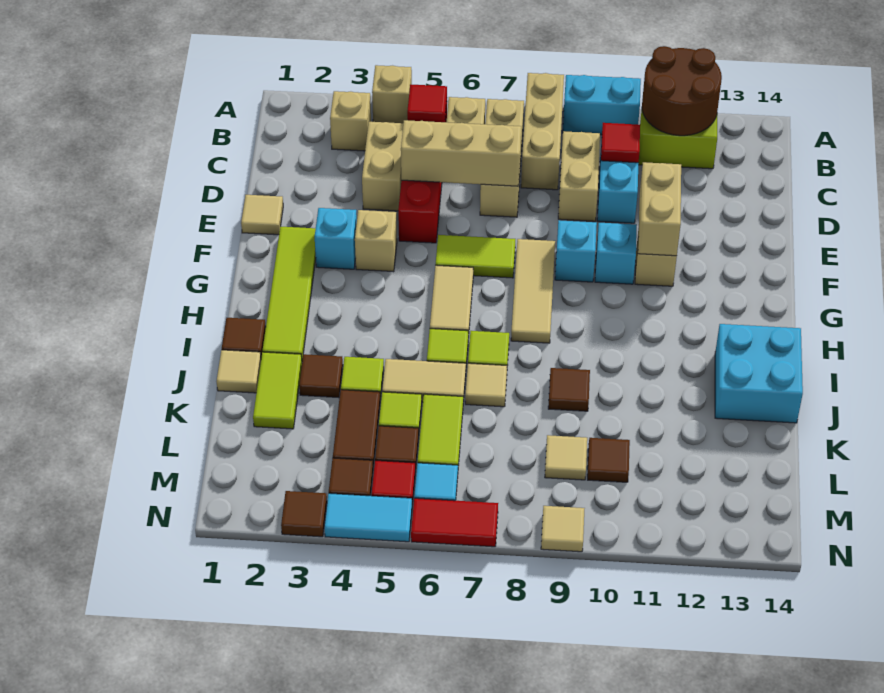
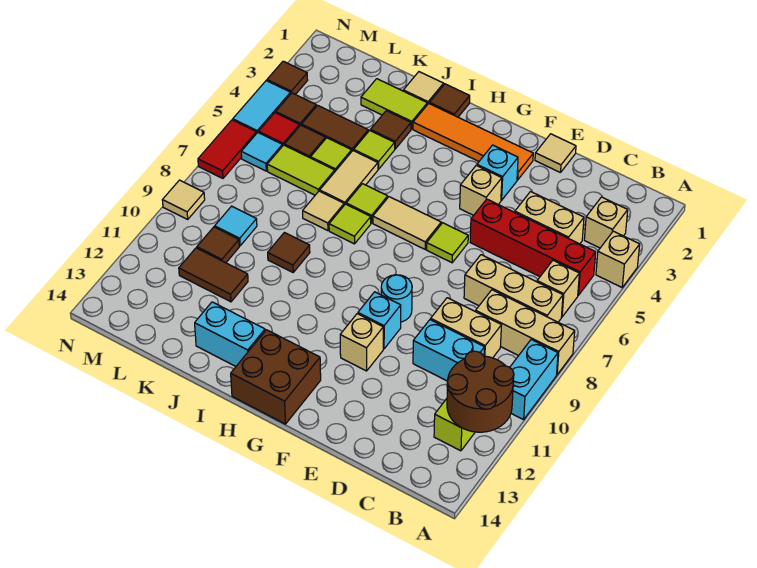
red 1x1 tile [407,84,447,122] -> none
red 1x1 tile [601,123,640,163] -> none
tan 1x3 brick [401,120,521,186] -> none
tan 1x2 brick [638,162,681,256] -> none
lime 1x4 tile [263,227,316,360] -> orange 1x4 tile [413,104,533,180]
lime 1x2 tile [435,235,515,278] -> lime 1x1 tile [427,223,468,263]
tan 1x3 tile [511,239,555,343] -> none
cyan 1x1 brick [555,220,597,282] -> cyan 1x1 round brick [381,275,412,322]
none -> brown 2x2 brick [231,330,321,424]
cyan 2x2 brick [715,324,803,423] -> cyan 1x2 brick [195,302,265,366]
none -> brown 1x2 tile [179,248,248,302]
tan 1x1 tile [545,435,587,480] -> cyan 1x1 tile [215,206,257,246]

